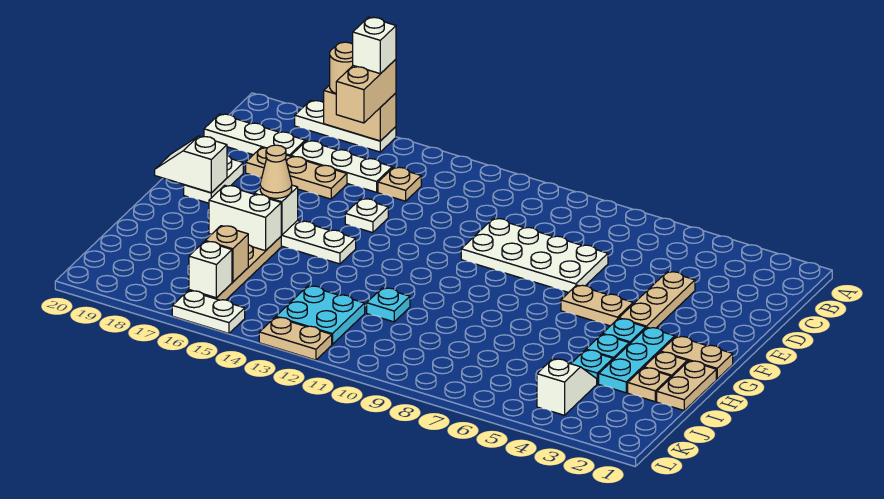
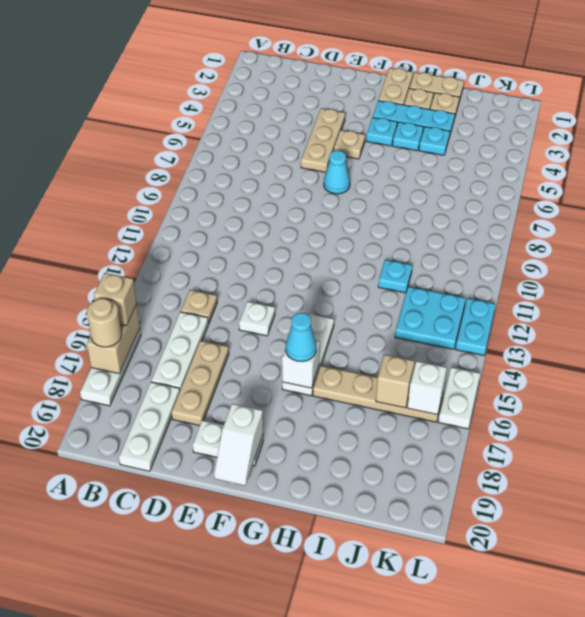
tan 1x2 brick [336,59,396,123] -> tan 1x1 brick [94,273,137,326]
white 1x1 brick [353,17,396,74] -> none
tan 1x3 plate [619,272,695,328] -> tan 1x3 plate turned to [301,109,345,172]
white 2x4 plate [461,218,608,292] -> none
tan 1x2 plate [561,285,633,326] -> tan 1x1 plate [334,130,365,159]
none -> cyan 1x1 cone [324,151,350,194]
tan 1x1 cone [260,145,292,198] -> cyan 1x1 cone [286,313,316,362]
white 1x2 brick [209,185,281,251] -> none
white 1x2 slope [537,359,597,415] -> none
tan 1x2 plate [259,317,332,360] -> cyan 1x2 plate [456,298,496,355]

